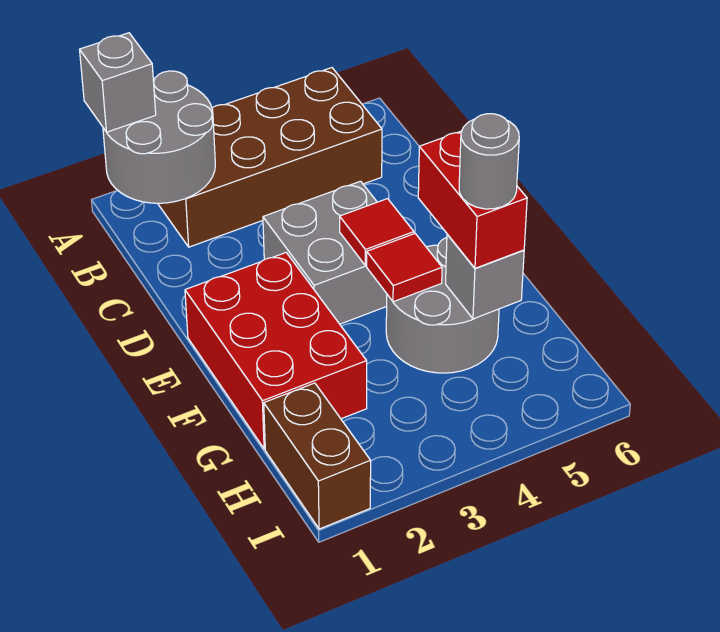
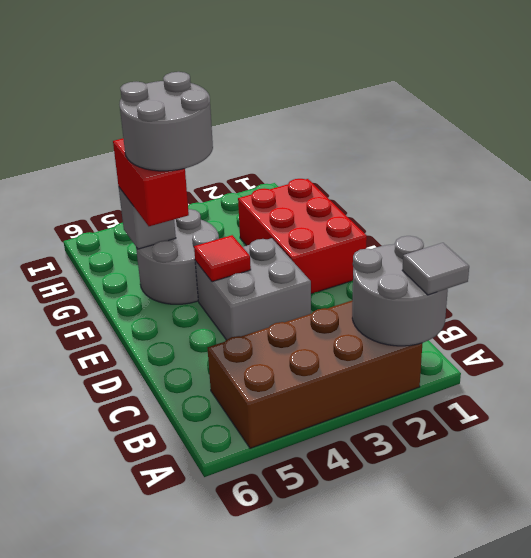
grey 1x1 brick [80,33,156,132] -> grey 1x1 tile [402,243,469,295]
red 1x1 tile [367,234,442,302] -> none
grey 1x1 round brick [459,114,519,209] -> grey 2x2 round brick [120,72,213,171]
brown 1x2 brick [264,383,371,529] -> none

